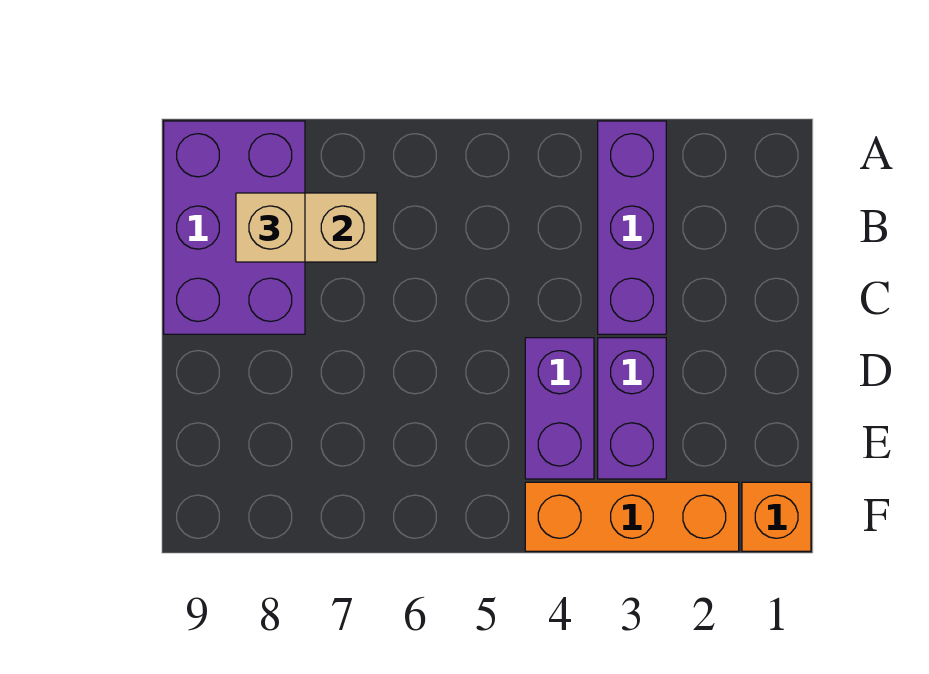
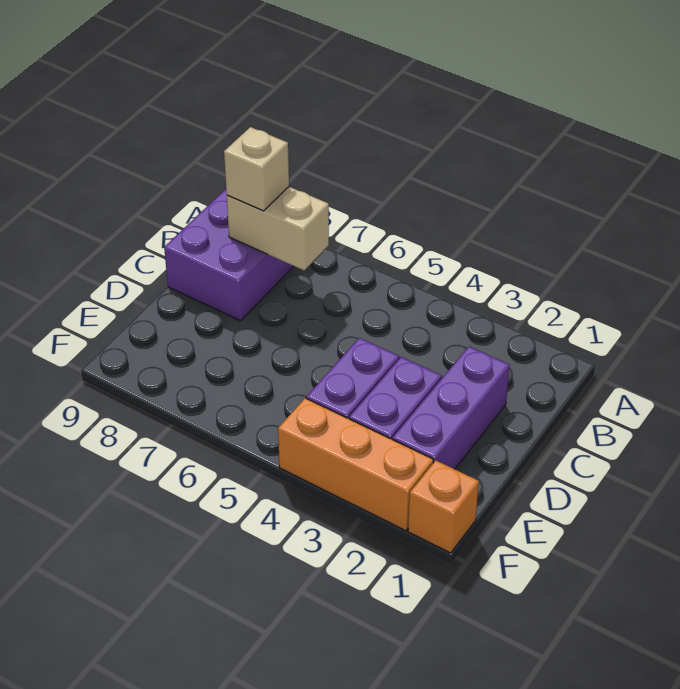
purple 1x3 brick [598,121,666,334] -> purple 1x3 brick moved to [392,347,510,469]

